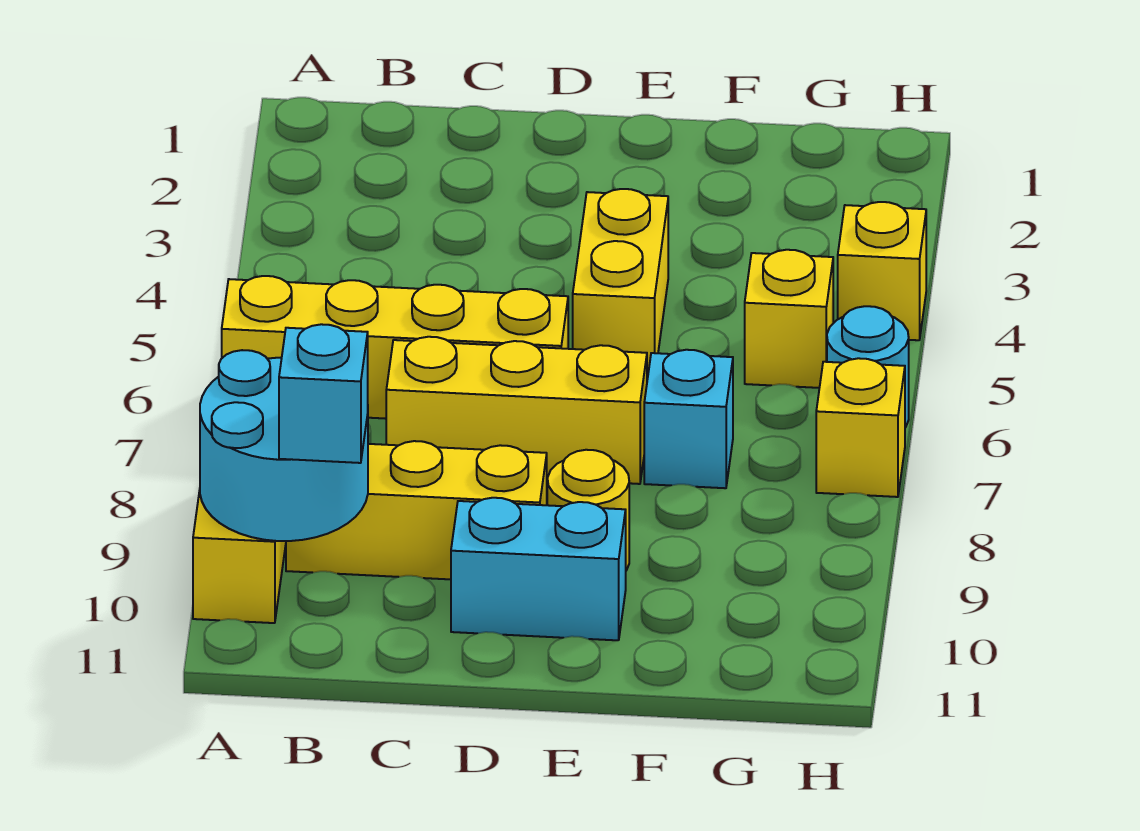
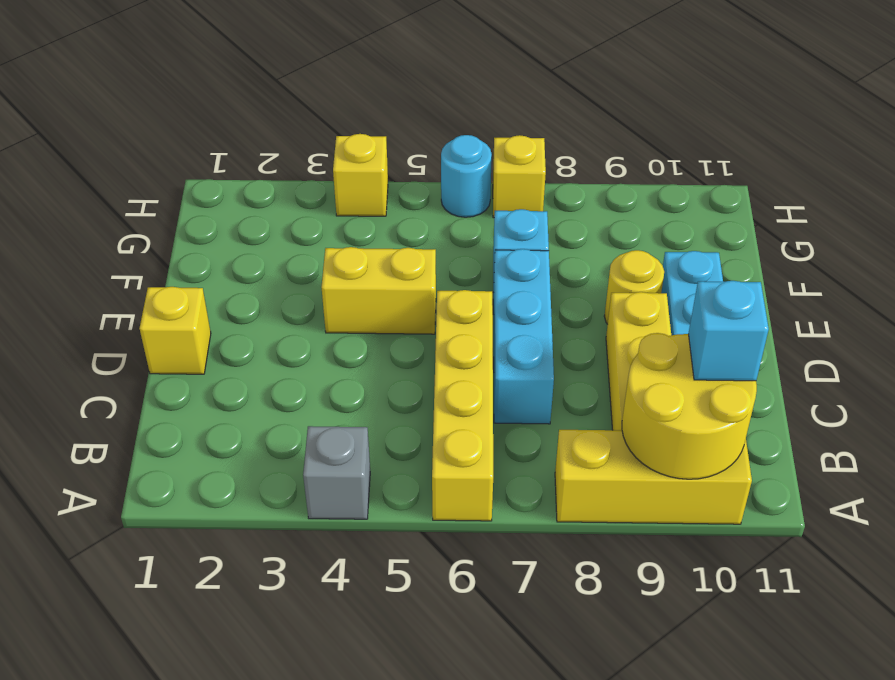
none -> grey 1x1 brick [303,426,370,519]
cyan 2x2 round brick [200,350,368,541] -> yellow 2x2 round brick [622,333,757,479]
yellow 1x3 brick [386,337,647,484] -> cyan 1x3 brick [493,249,554,424]
yellow 1x1 brick [745,250,833,388] -> yellow 1x1 brick moved to [140,287,211,374]

